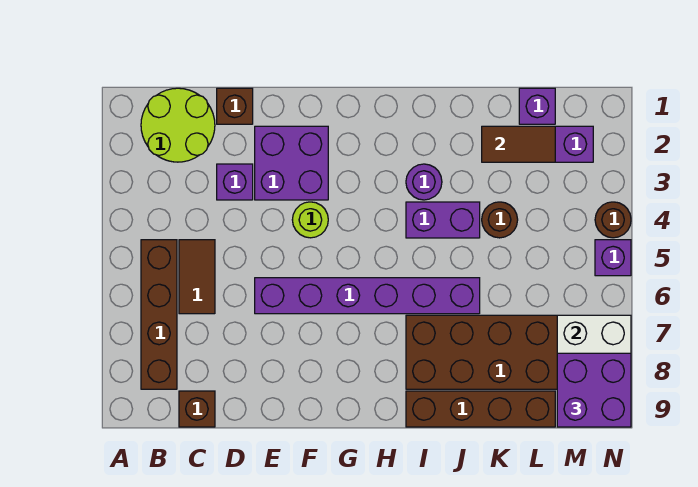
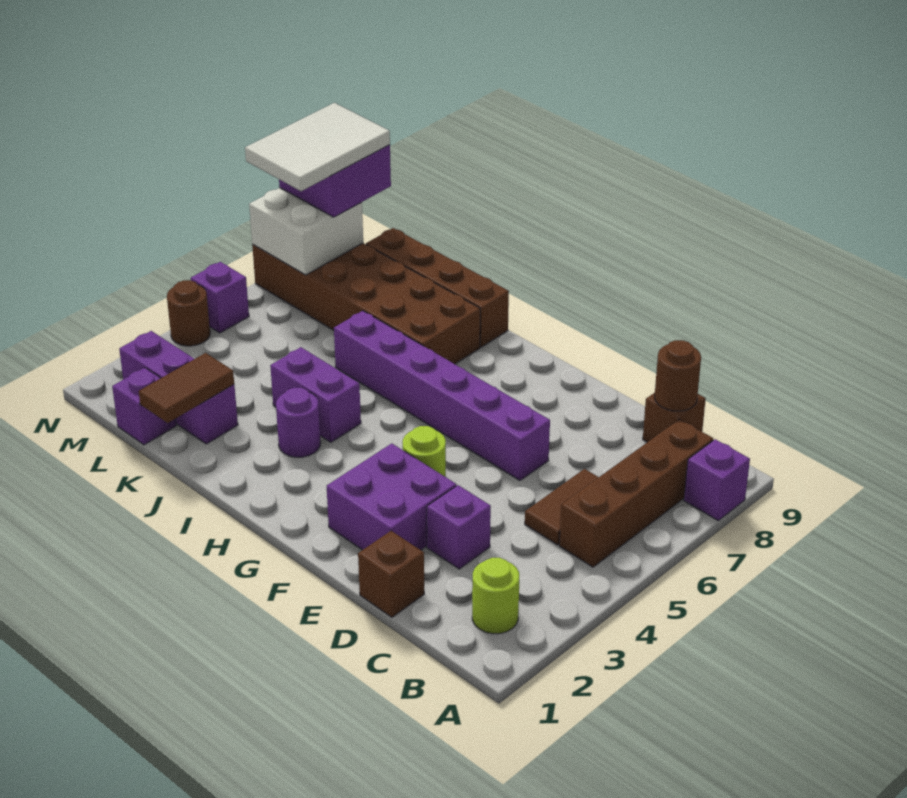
none -> purple 1x1 brick [684,439,750,520]
lime 2x2 round brick [141,88,215,162] -> lime 1x1 round brick [472,558,519,634]
brown 1x2 tile [482,126,555,162] -> brown 1x2 tile turned to [139,353,234,423]
brown 1x1 round brick [482,202,518,238] -> brown 1x1 round brick moved to [655,340,701,411]
none -> white 2x3 tile [245,103,390,191]

